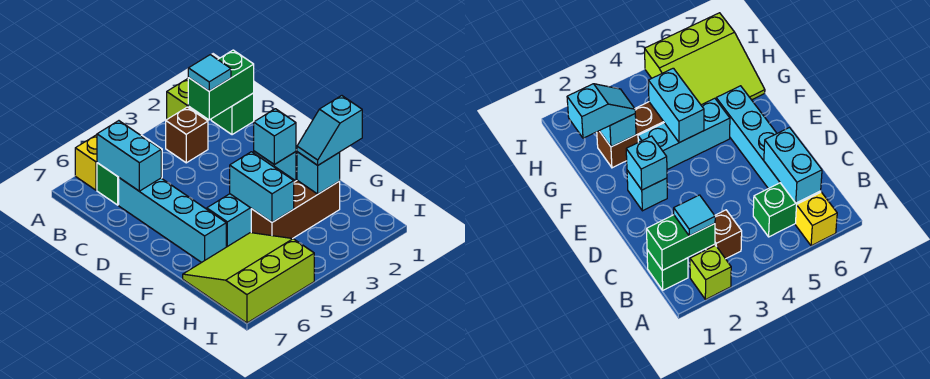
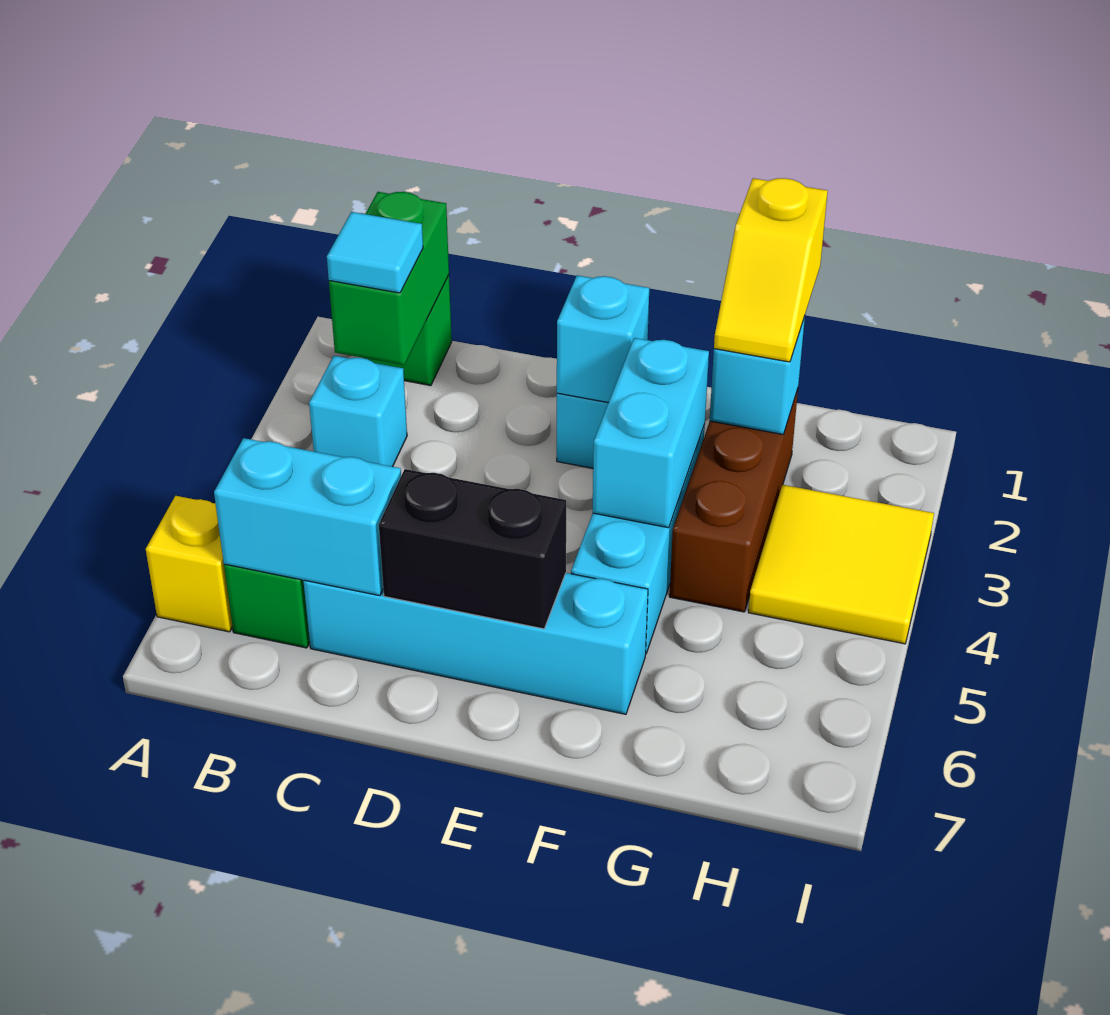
lime 1x1 brick [167,79,209,121] -> none
brown 1x1 brick [166,107,208,163] -> cyan 1x1 brick [309,356,407,467]
none -> black 1x2 brick [379,469,566,629]
cyan 1x2 brick [230,152,294,222] -> cyan 1x2 brick turned to [593,338,709,528]
cyan 1x2 slope [297,96,362,165] -> yellow 1x2 slope [714,178,828,362]
lime 3x3 slope [183,233,314,323] -> none
none -> yellow 2x2 tile [748,485,934,644]

